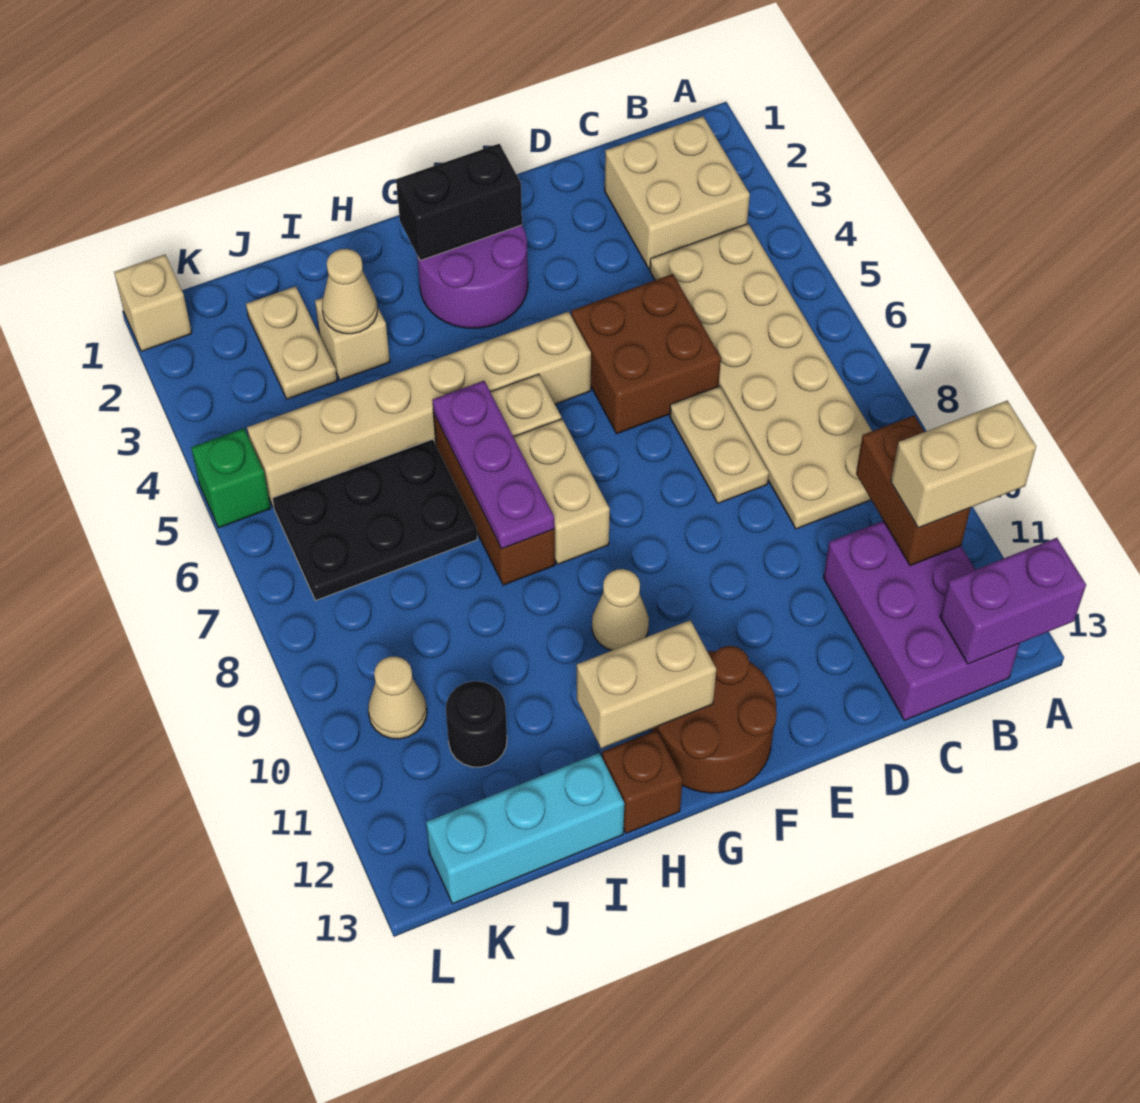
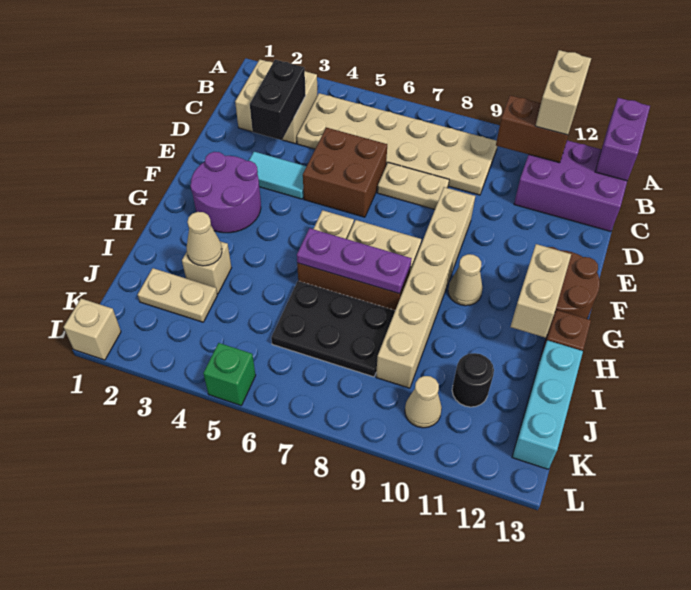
none -> cyan 1x2 tile [249,152,306,199]
black 1x2 brick [396,144,522,261] -> black 1x2 brick moved to [250,60,306,140]
tan 1x6 brick [247,312,591,508] -> tan 1x6 brick moved to [376,187,475,388]
black 2x3 plate [272,439,477,600] -> black 2x3 plate turned to [271,281,395,377]

